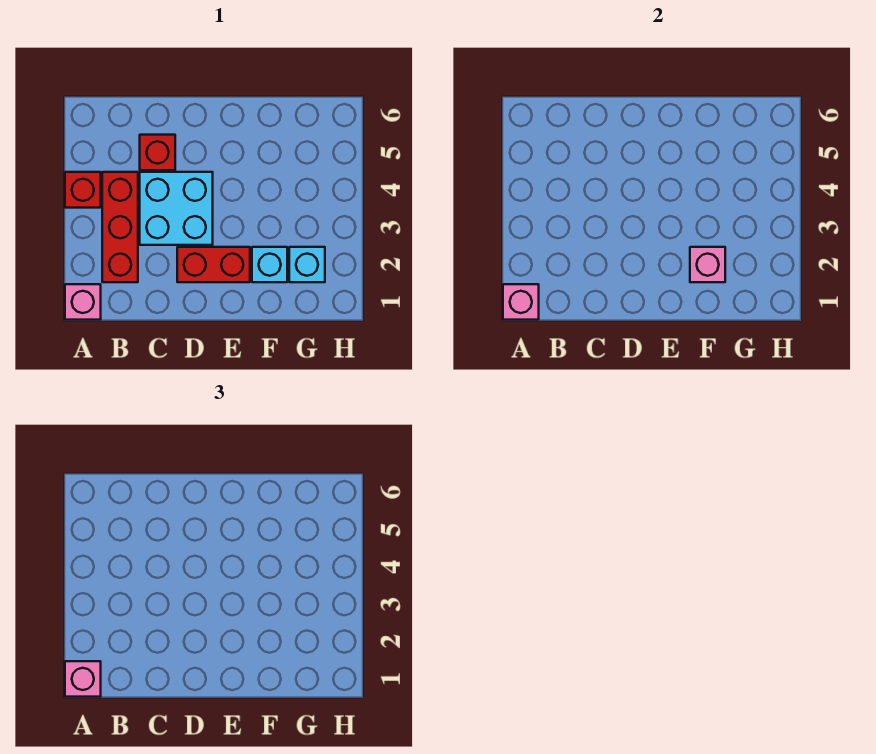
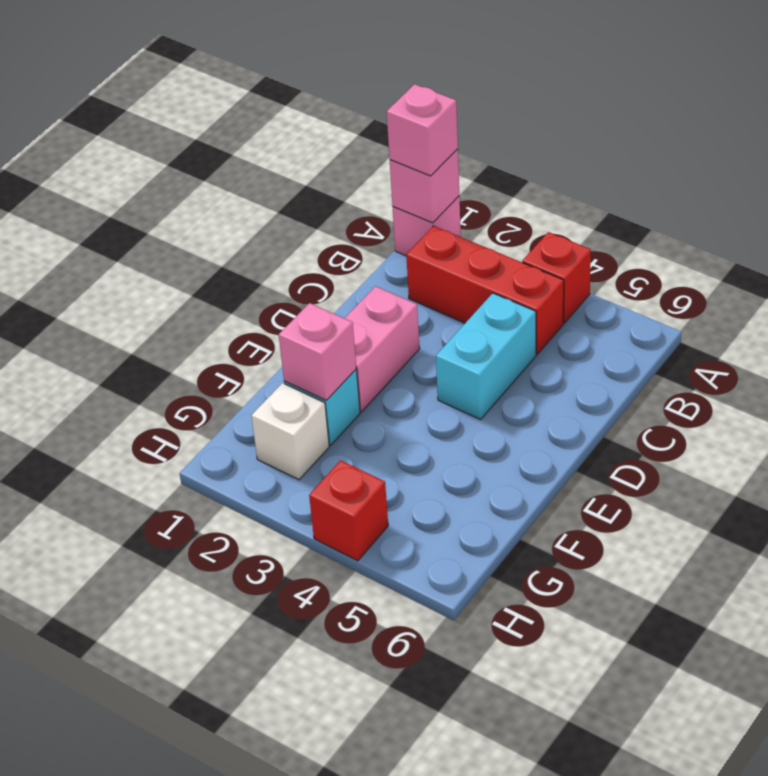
cyan 2x2 brick [140,172,213,245] -> cyan 1x2 brick [436,293,536,419]
red 1x1 brick [140,135,175,170] -> red 1x1 brick moved to [309,460,388,561]
red 1x2 brick [177,247,250,282] -> pink 1x2 brick [345,286,420,412]
cyan 1x1 brick [289,247,325,282] -> white 1x1 brick [251,383,329,480]

